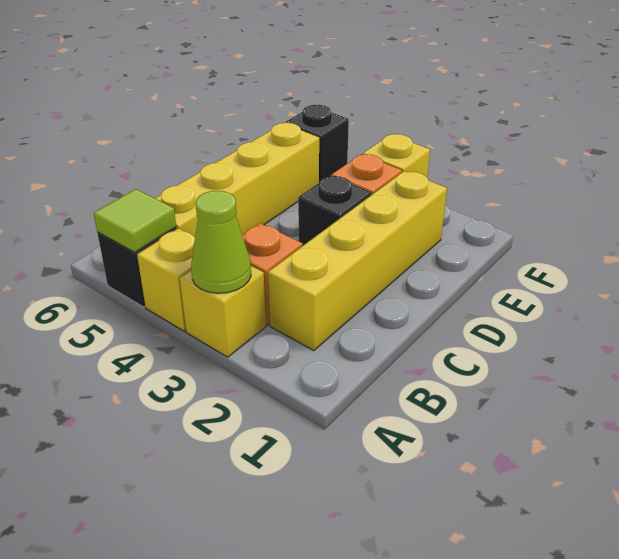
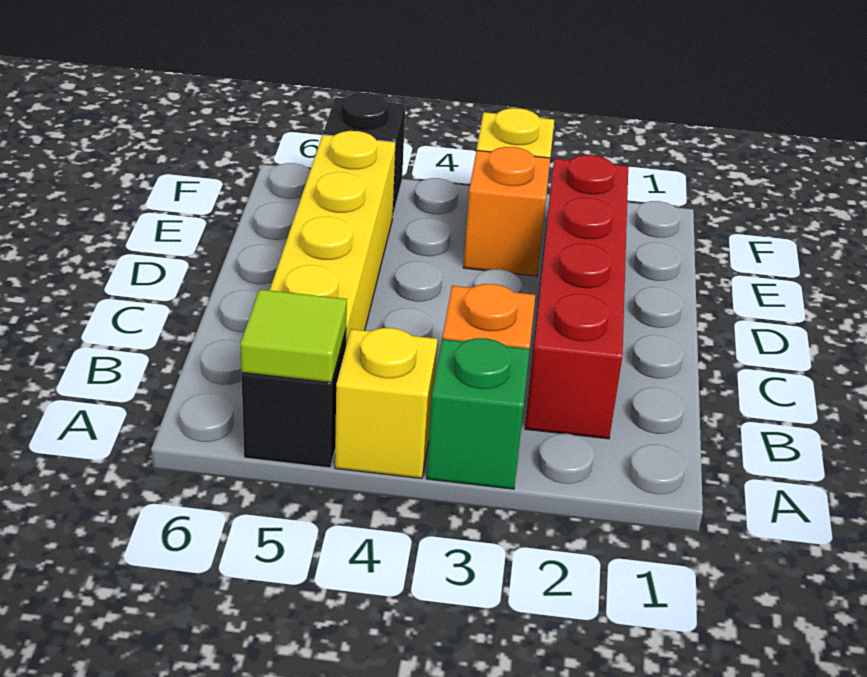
yellow 1x1 brick [180,266,266,357] -> green 1x1 brick [427,338,530,489]
lime 1x1 cone [191,191,251,293] -> none
yellow 1x4 brick [268,171,447,351] -> red 1x4 brick [525,155,628,439]
black 1x1 brick [298,175,371,245] -> none

